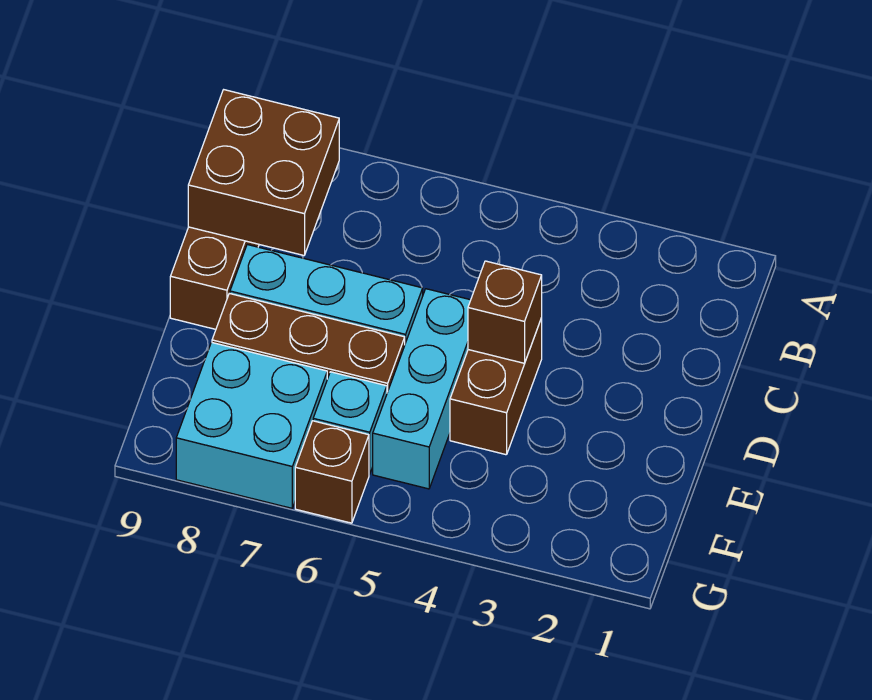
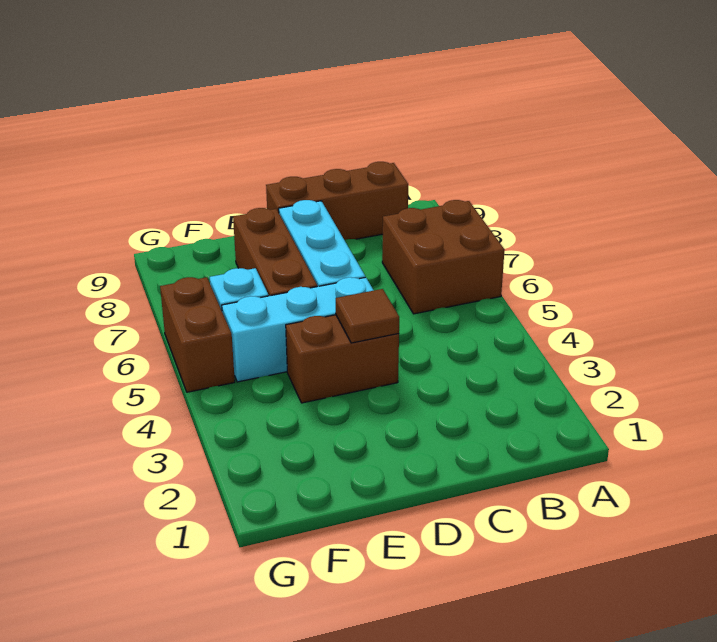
brown 2x2 brick [188,90,339,255] -> brown 2x2 brick moved to [382,200,505,314]
brown 1x1 brick [468,261,542,363] -> brown 1x1 tile [336,289,399,343]
cyan 2x2 brick [176,342,327,508] -> none
brown 1x1 brick [295,421,369,523] -> brown 1x2 brick [160,277,235,392]

